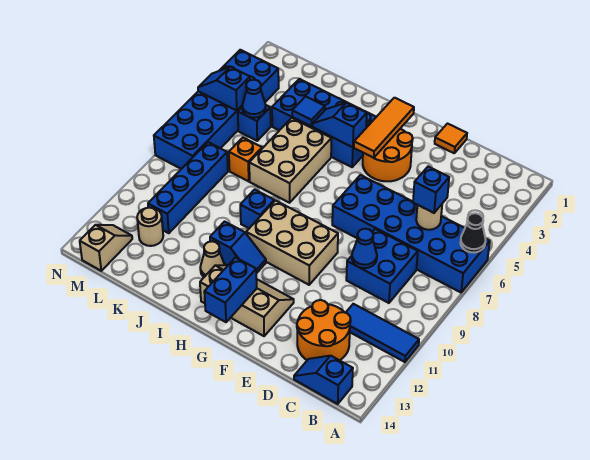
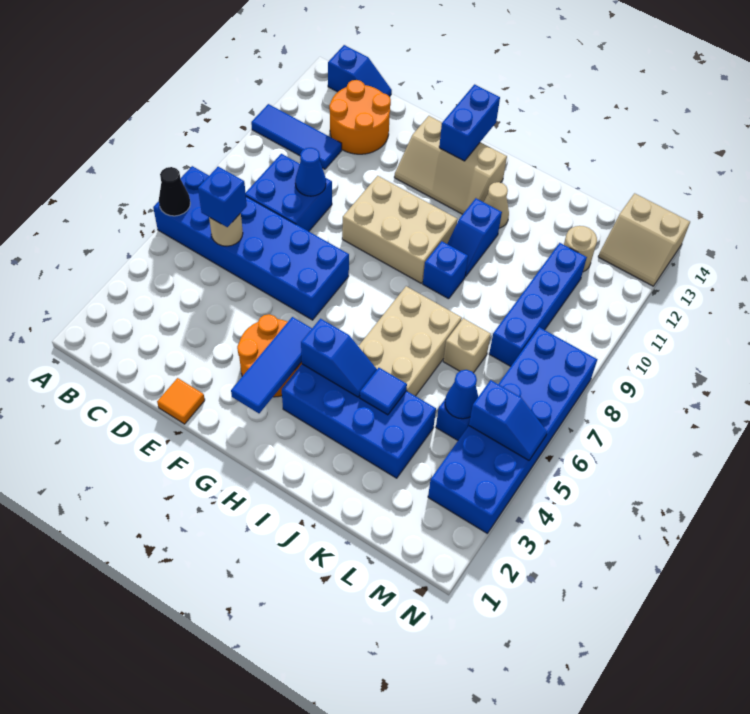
orange 1x3 tile [354,98,414,158] -> blue 1x3 tile [231,317,312,413]
blue 1x2 slope [210,222,266,273] -> blue 1x2 slope turned to [447,198,502,276]
orange 1x1 brick [229,138,262,181] -> tan 1x1 brick [443,318,491,373]
tan 1x2 slope [80,225,132,271] -> tan 2x2 slope [598,193,690,286]

